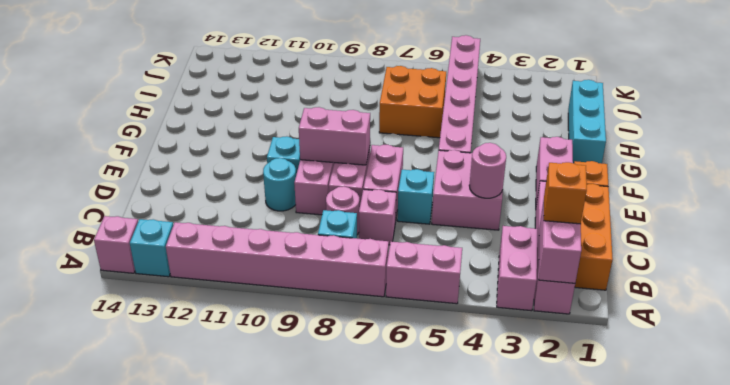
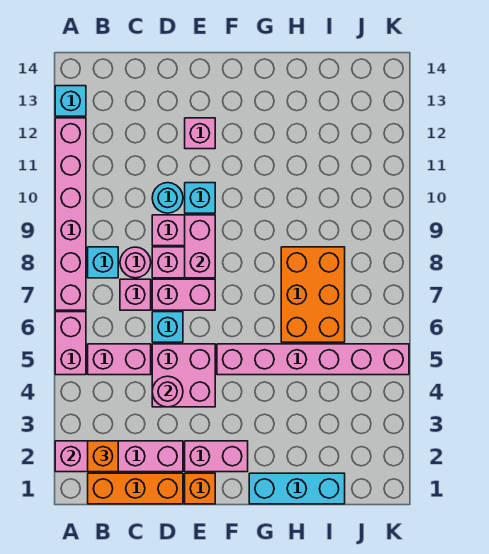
pink 1x2 brick [497,226,537,311] -> pink 1x2 brick moved to [88,344,151,375]
pink 1x1 brick [94,216,138,273] -> pink 1x1 brick moved to [185,118,215,149]
orange 2x2 brick [379,66,446,138] -> orange 2x3 brick [281,247,345,342]

